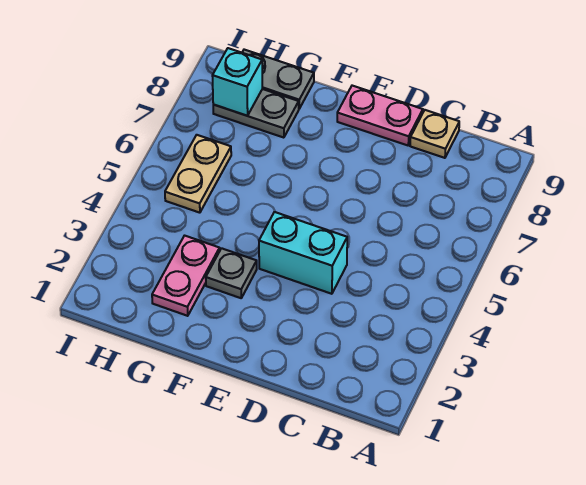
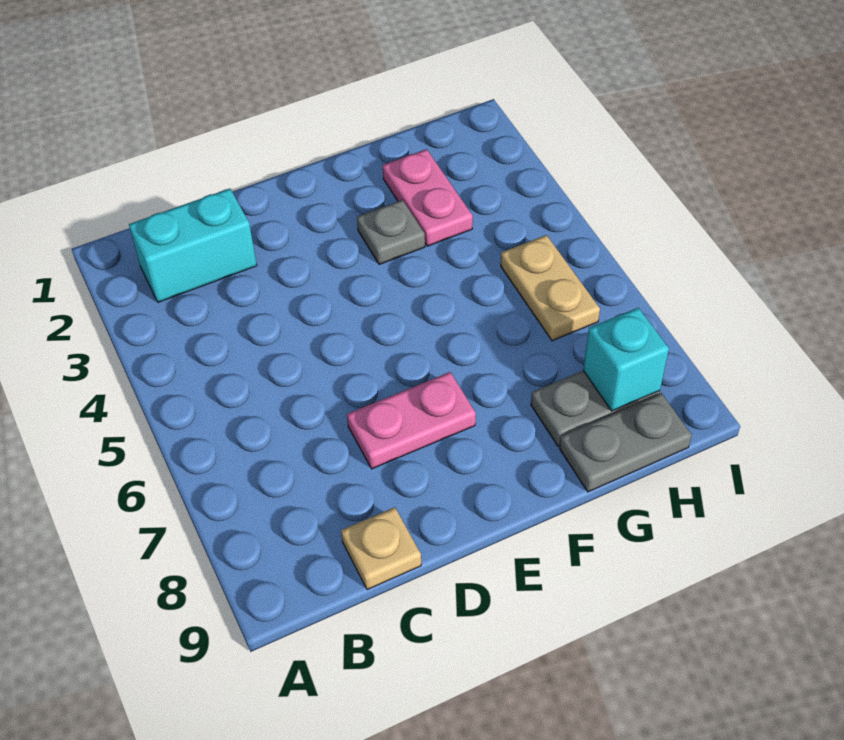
cyan 1x2 brick [259,212,347,294] -> cyan 1x2 brick moved to [129,188,257,302]
pink 1x2 plate [337,86,423,145] -> pink 1x2 plate moved to [347,372,476,469]

